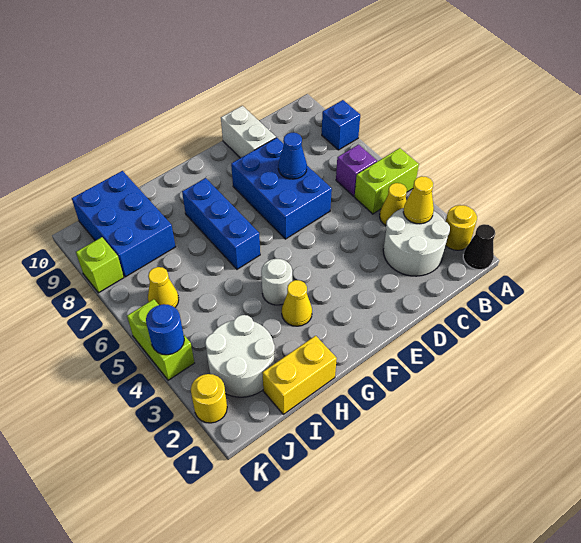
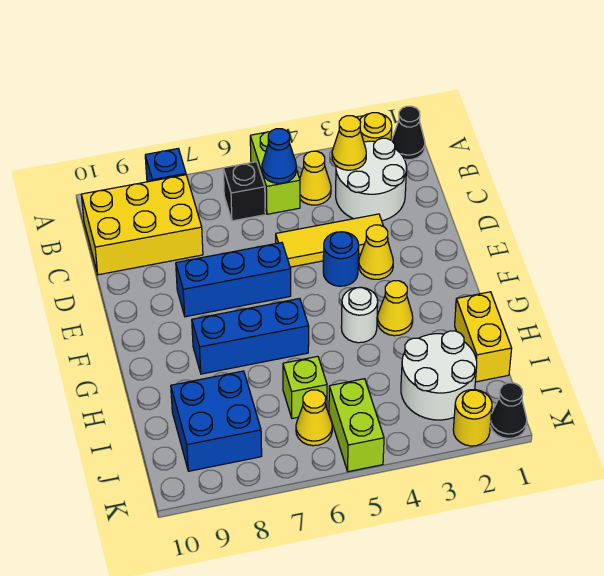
purple 1x1 brick [336,145,377,196] -> black 1x1 brick [223,162,265,221]
none -> yellow 2x3 brick [81,175,203,275]
none -> yellow 1x3 tile [276,214,383,267]
blue 2x3 brick [231,138,332,239] -> blue 1x3 brick [176,243,291,317]
blue 1x1 cone [278,133,307,179] -> blue 1x1 cone moved to [262,129,296,183]
white 1x2 brick [221,106,276,158] -> none
none -> yellow 1x1 cone [359,225,393,279]
blue 2x3 brick [72,171,176,277] -> blue 2x2 brick [171,371,262,471]
none -> black 1x1 cone [490,383,527,438]
lime 1x2 brick [127,299,194,380] -> lime 1x2 brick turned to [329,379,384,472]
blue 1x1 round brick [146,304,184,355] -> blue 1x1 round brick moved to [323,232,359,286]
lime 1x1 brick [76,237,124,293] -> lime 1x1 brick moved to [283,356,327,418]

